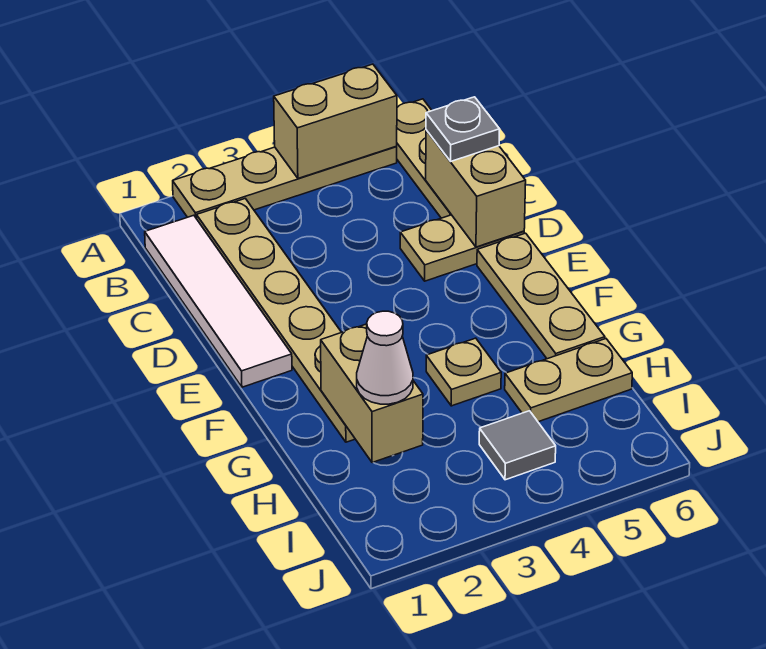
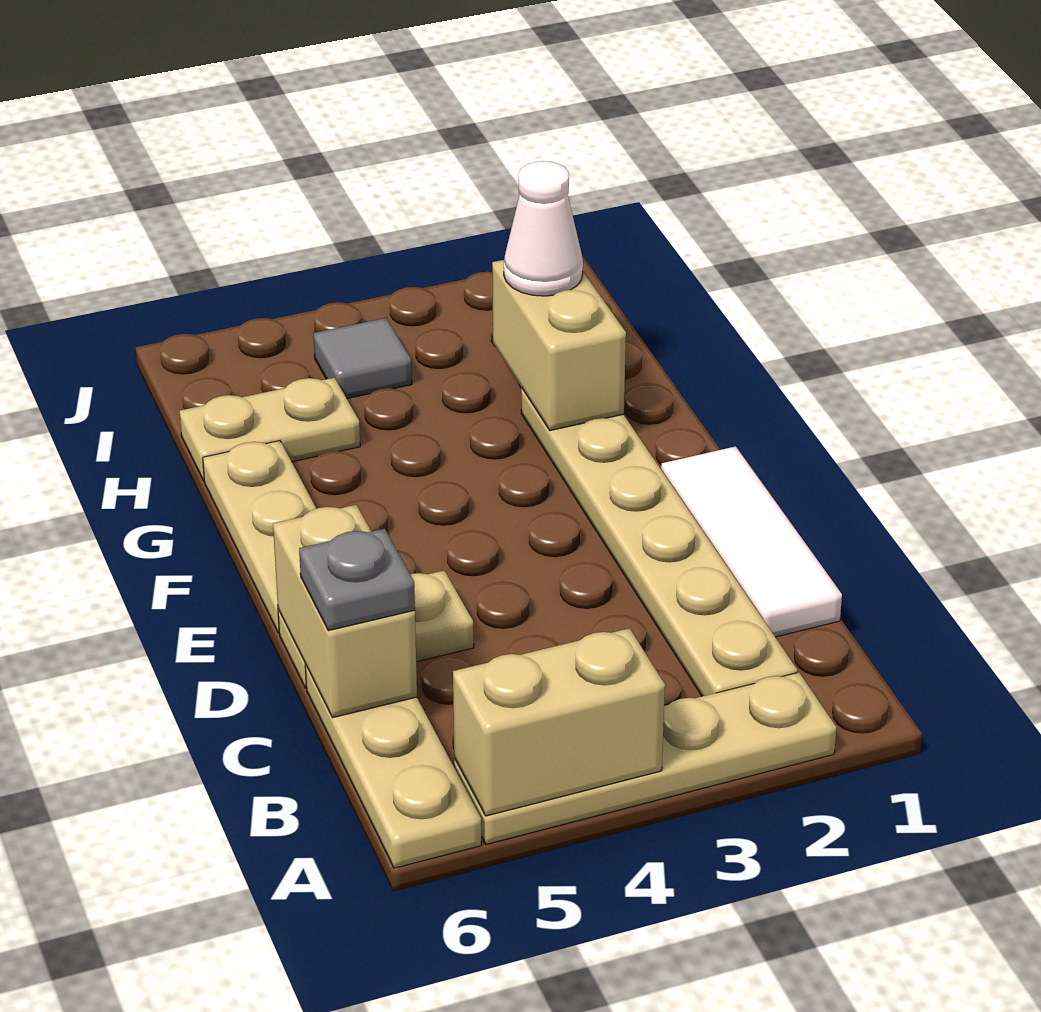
white 1x4 tile [145,215,292,387] -> white 1x3 tile [661,446,842,637]
tan 1x1 plate [426,338,501,406] -> none

